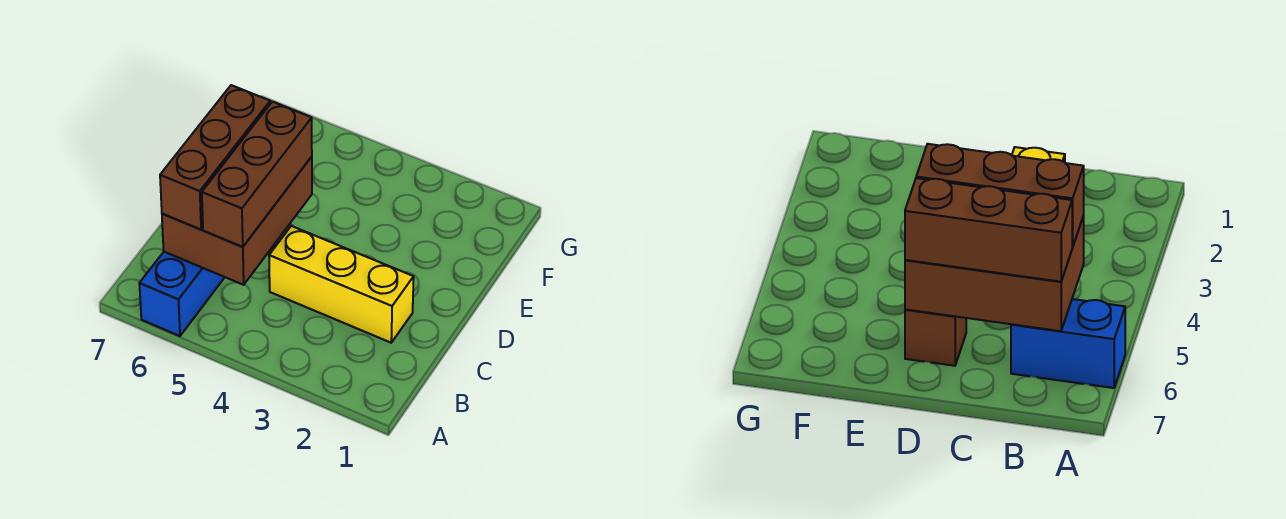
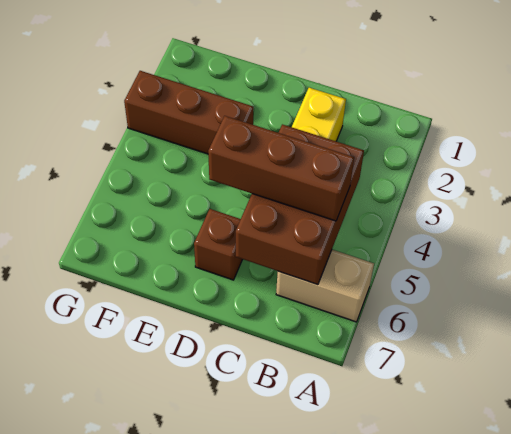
blue 1x2 brick [139,252,225,336] -> tan 1x2 brick [276,250,374,322]
brown 2x3 brick [162,157,312,285] -> brown 2x3 brick turned to [236,124,364,285]
brown 1x3 brick [160,85,270,230] -> brown 1x3 brick moved to [124,71,254,154]

